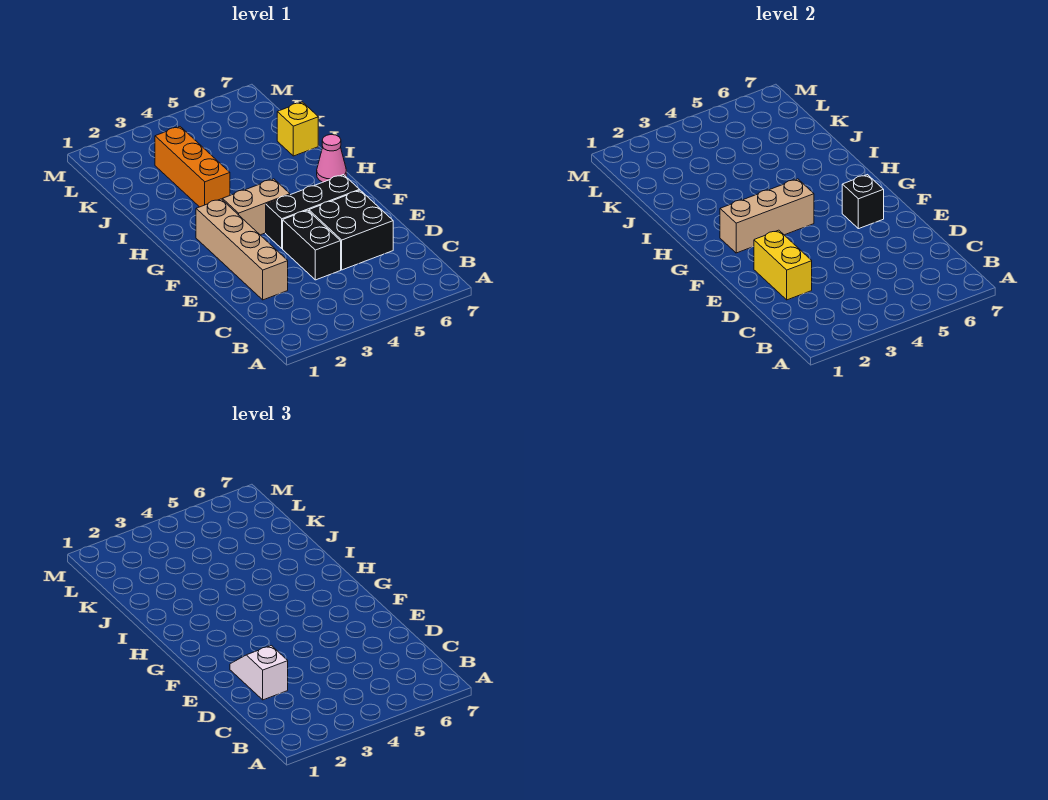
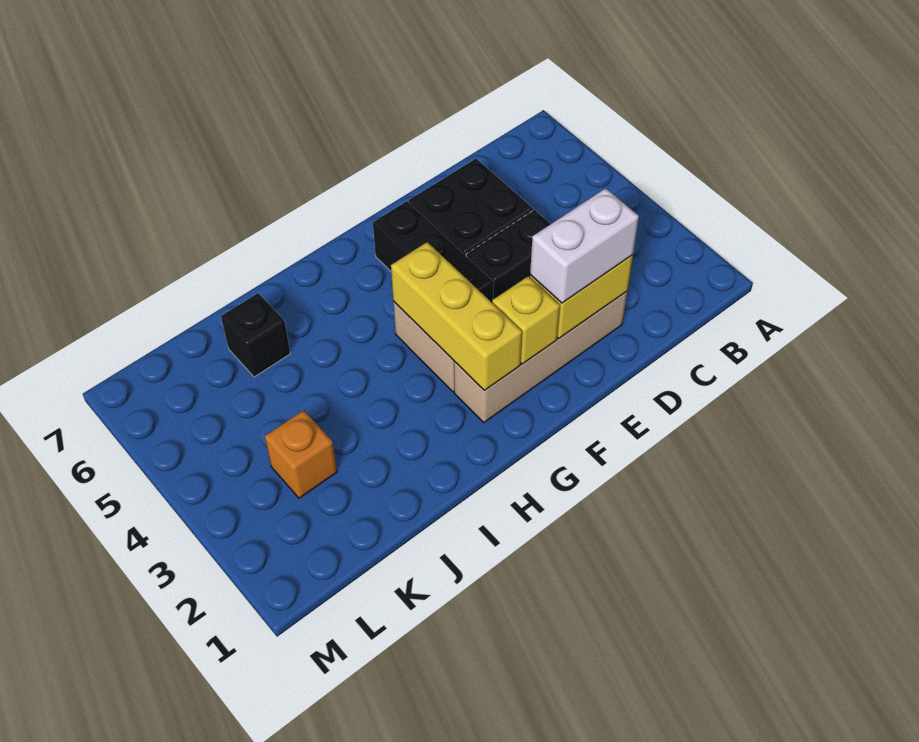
white 1x2 slope [230,646,288,700] -> white 1x2 brick [530,188,639,303]
black 1x1 brick [842,175,884,229] -> black 1x1 brick moved to [221,293,290,377]
tan 1x3 brick [720,179,814,253] -> yellow 1x3 brick [391,242,522,391]
pink 1x1 cone [317,135,346,182] -> none
orange 1x3 brick [155,127,230,207] -> orange 1x1 brick [265,410,337,498]
yellow 1x1 brick [277,102,318,156] -> yellow 1x1 brick moved to [492,276,560,364]

